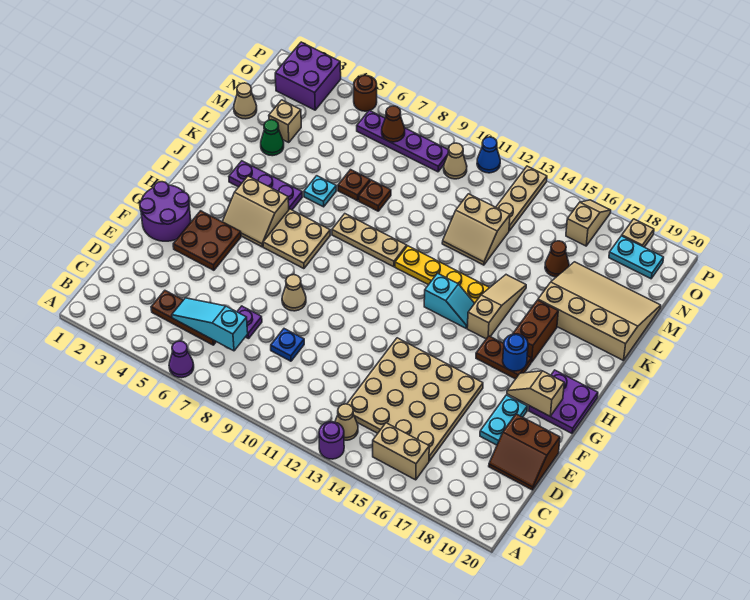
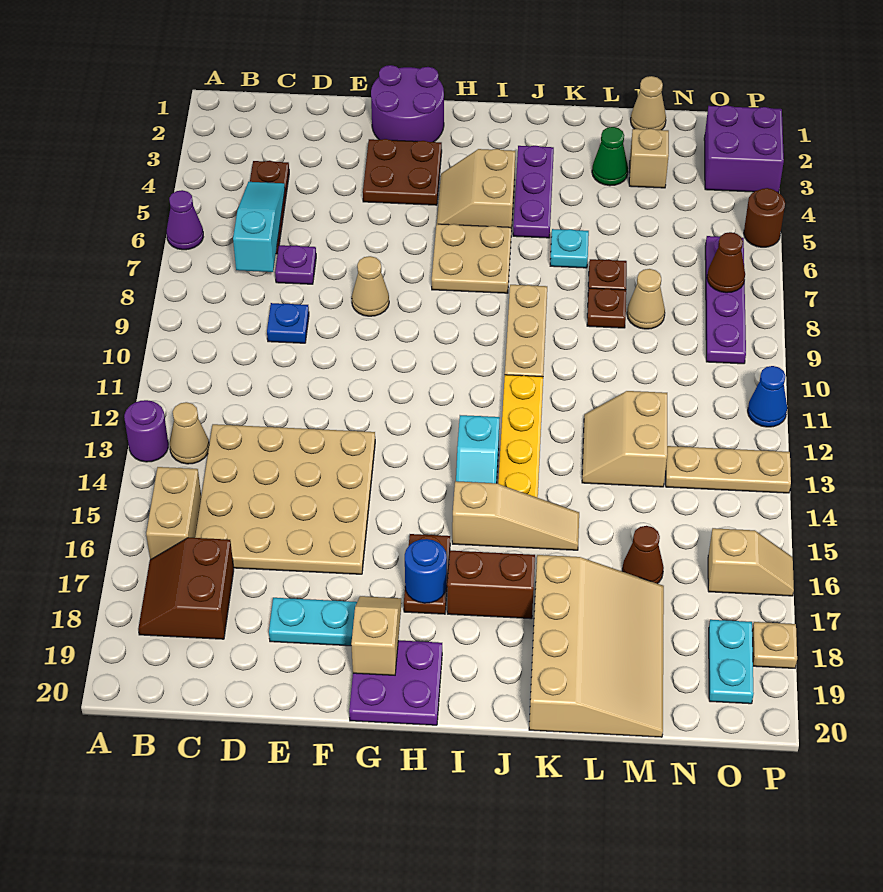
brown 2x2 slope [489,414,560,490] -> brown 2x2 slope moved to [138,538,234,639]
tan 1x1 cone [444,143,467,179] -> tan 1x1 cone moved to [627,269,665,329]

